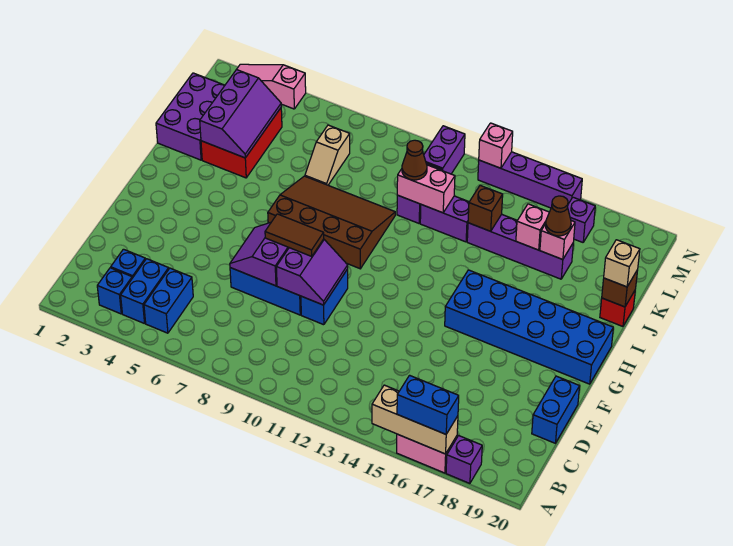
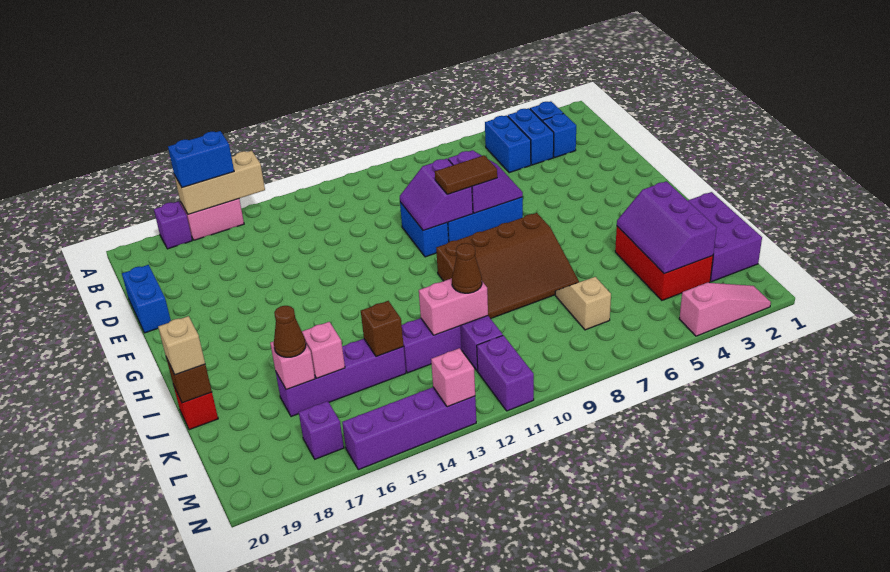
blue 2x6 brick [445,270,613,384] -> none

